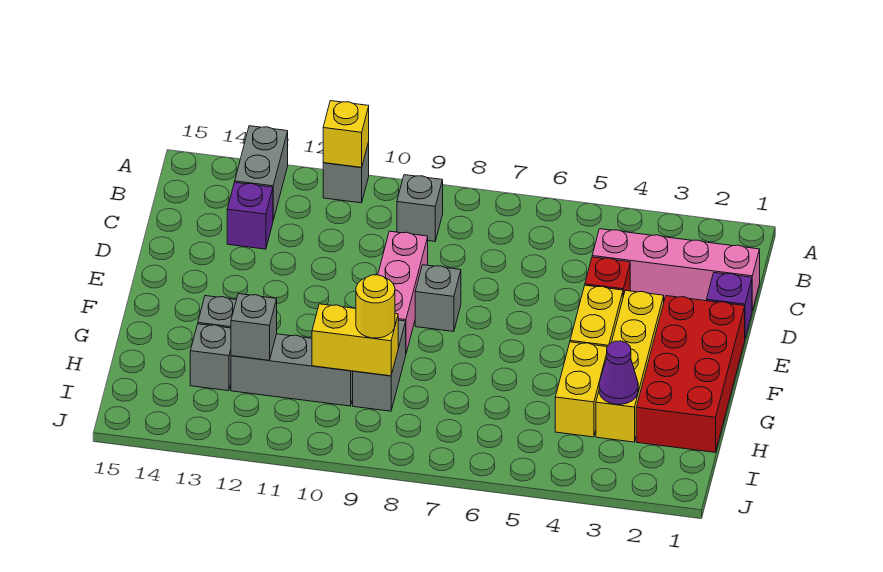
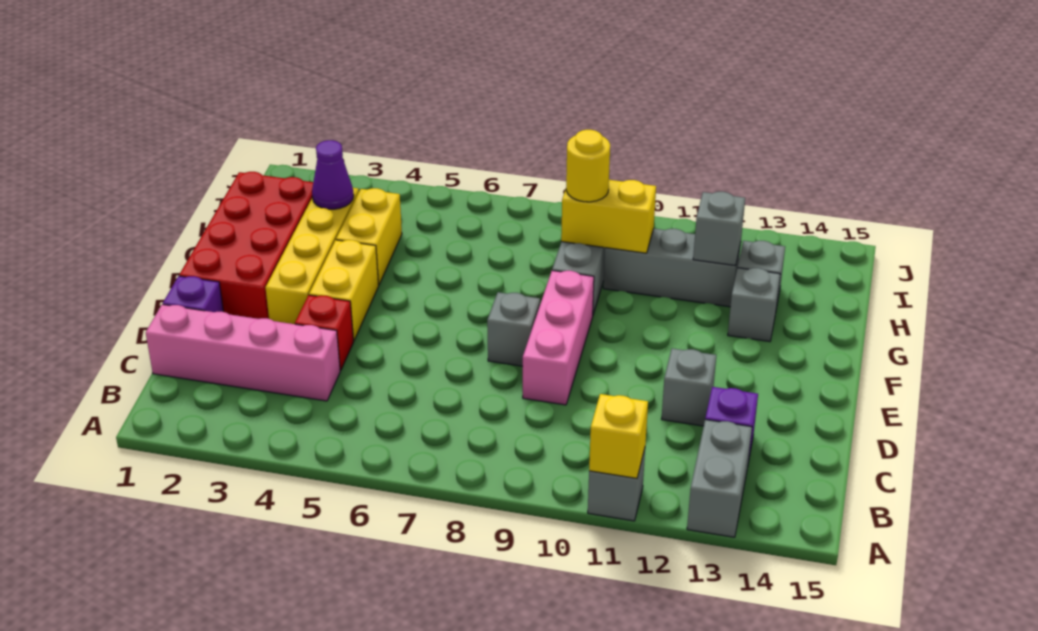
grey 1x1 brick [397,175,443,241] -> grey 1x1 brick moved to [662,348,716,426]

